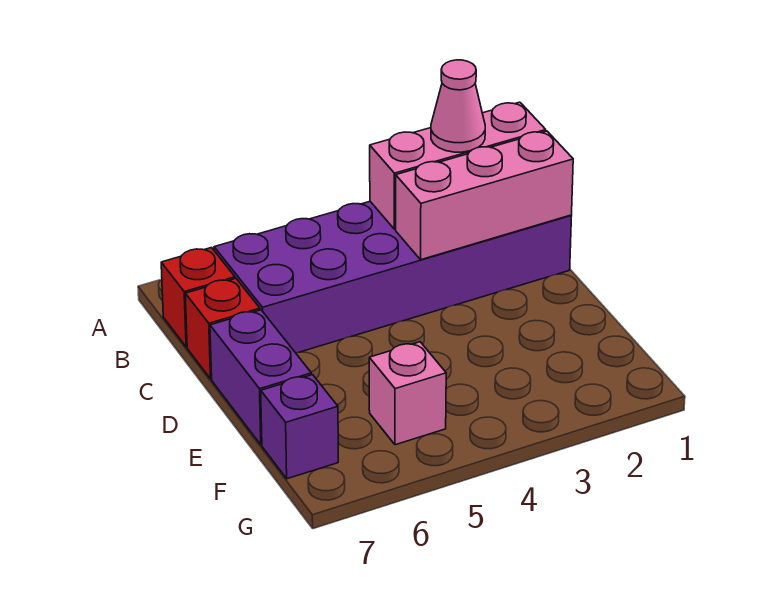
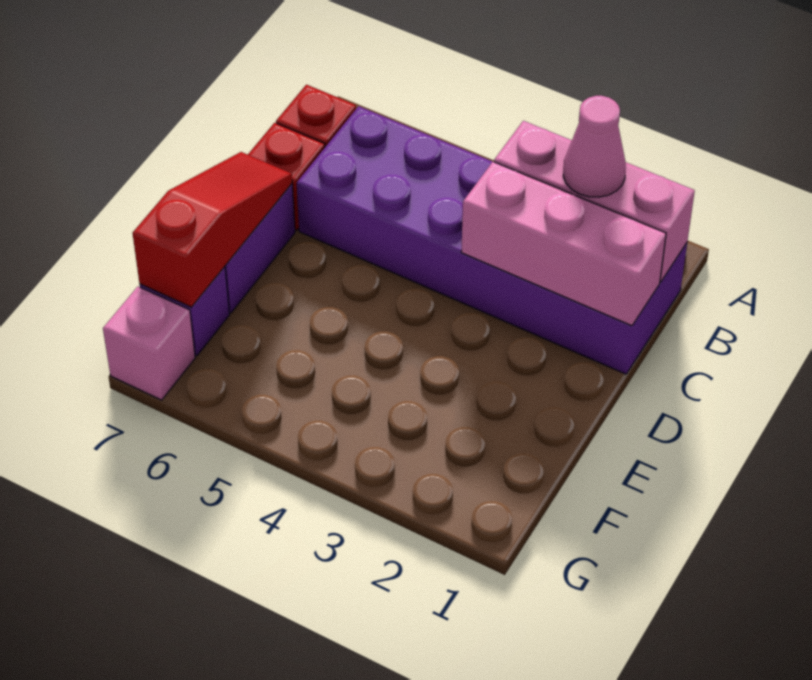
none -> red 1x3 slope [133,152,292,307]
pink 1x1 brick [369,342,446,445] -> pink 1x1 brick moved to [103,287,195,400]

